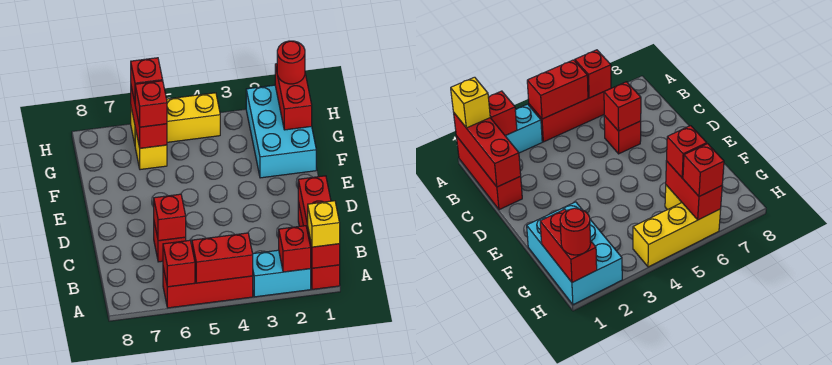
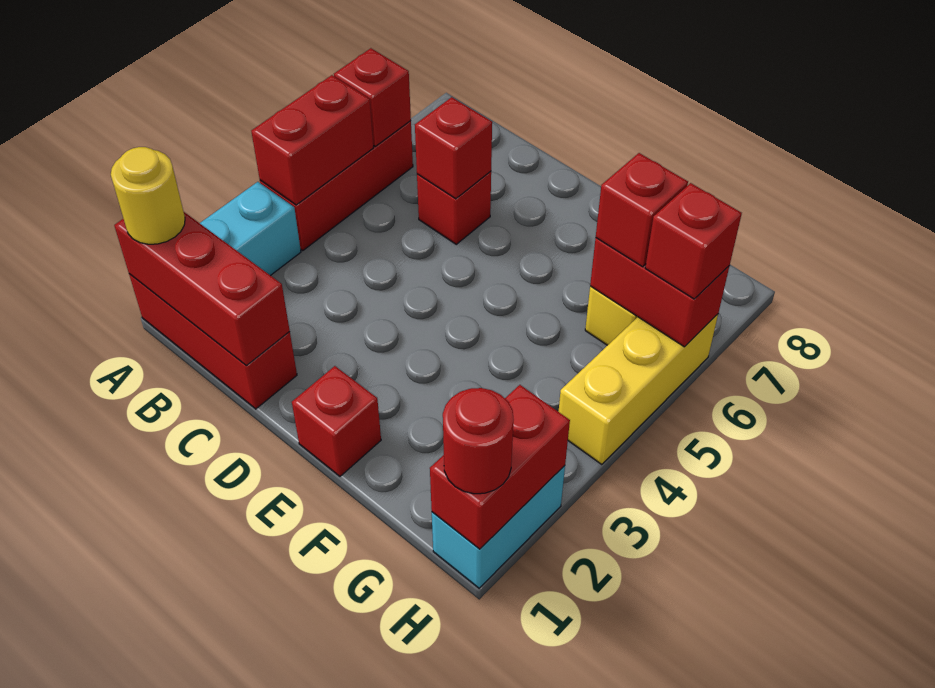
yellow 1x1 brick [308,201,340,247] -> yellow 1x1 round brick [111,147,185,244]
red 1x1 brick [279,226,311,272] -> red 1x1 brick moved to [292,366,381,476]
cyan 2x3 brick [246,85,316,178] -> cyan 1x2 brick [432,466,565,588]
red 1x2 brick [275,64,312,130] -> red 1x2 brick turned to [430,385,570,549]

